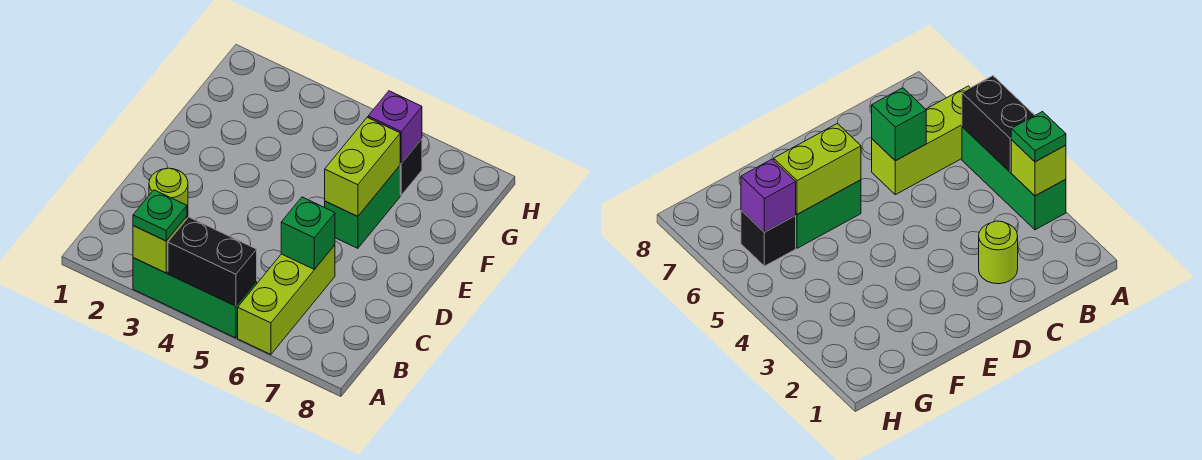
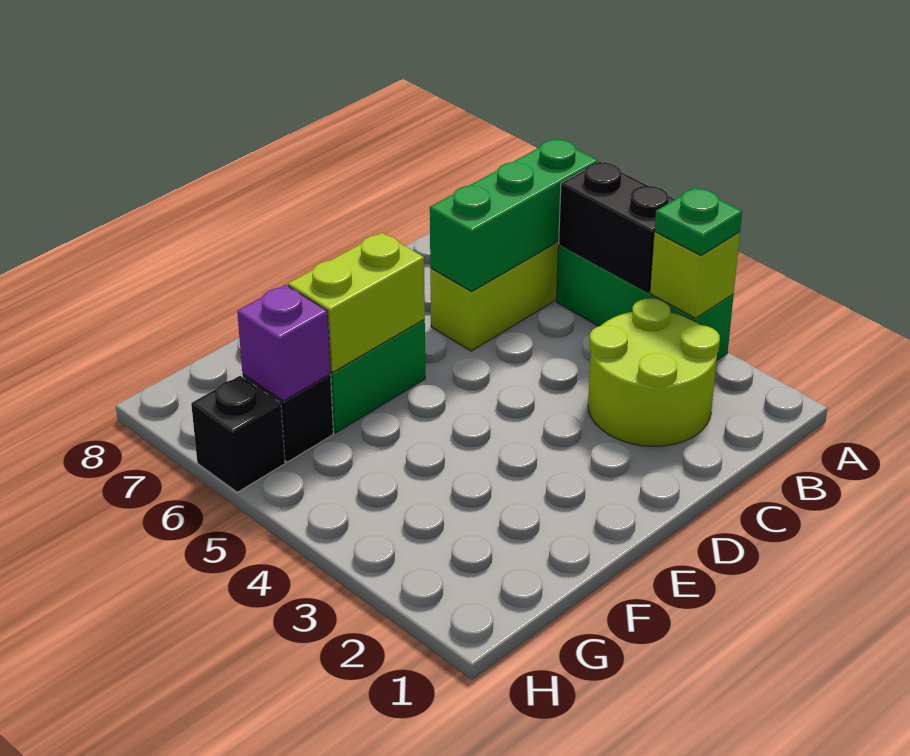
lime 1x1 round brick [149,168,188,218] -> lime 2x2 round brick [588,298,720,446]
green 1x1 brick [281,197,335,269] -> green 1x3 brick [430,139,598,292]
none -> black 1x1 brick [191,376,285,492]

